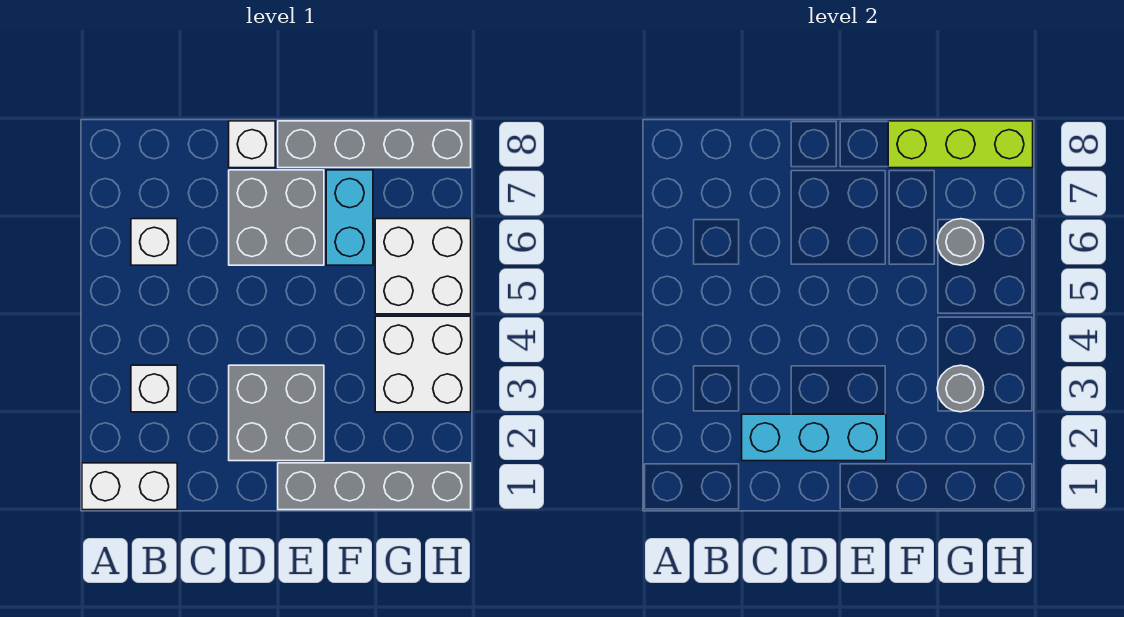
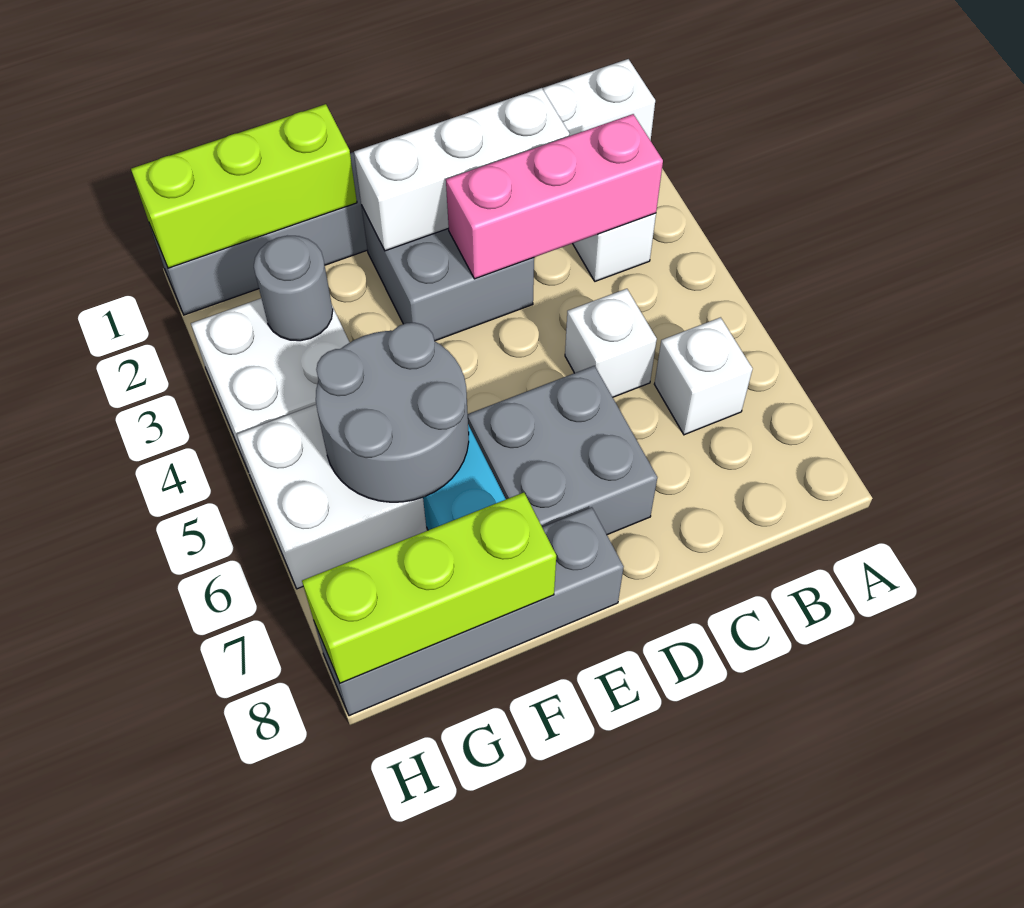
none -> pink 1x3 brick [446,114,663,279]
cyan 1x3 brick [742,414,886,461] -> white 1x3 brick [354,88,569,251]
white 1x1 brick [229,121,275,168] -> white 1x1 brick moved to [565,289,657,397]
none -> lime 1x3 brick [131,104,357,268]
grey 1x1 round brick [937,219,984,265] -> grey 2x2 round brick [316,323,469,502]

